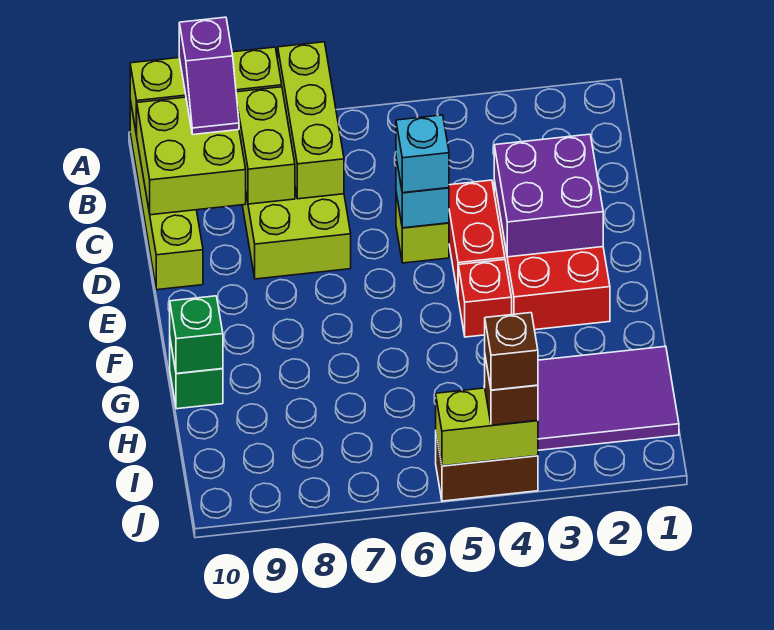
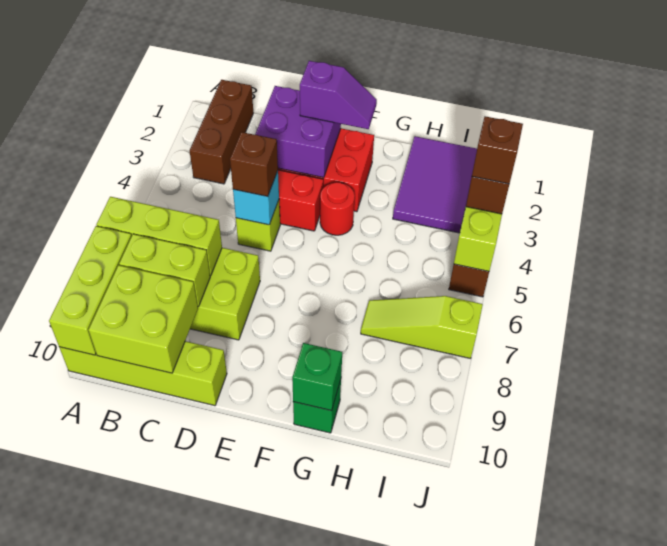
purple 1x2 slope [179,17,239,134] -> purple 1x2 slope moved to [300,61,377,129]
none -> brown 1x3 brick [190,80,253,184]
cyan 1x1 brick [396,115,449,193] -> brown 1x1 brick [230,132,278,197]
red 1x1 brick [458,260,512,337] -> red 1x1 round brick [320,182,355,235]
none -> lime 1x3 slope [361,296,483,358]

